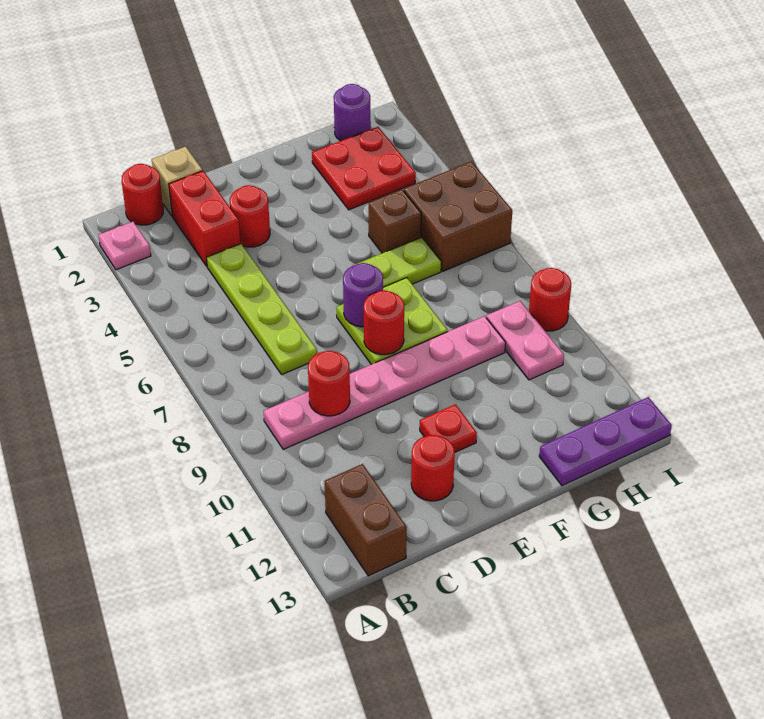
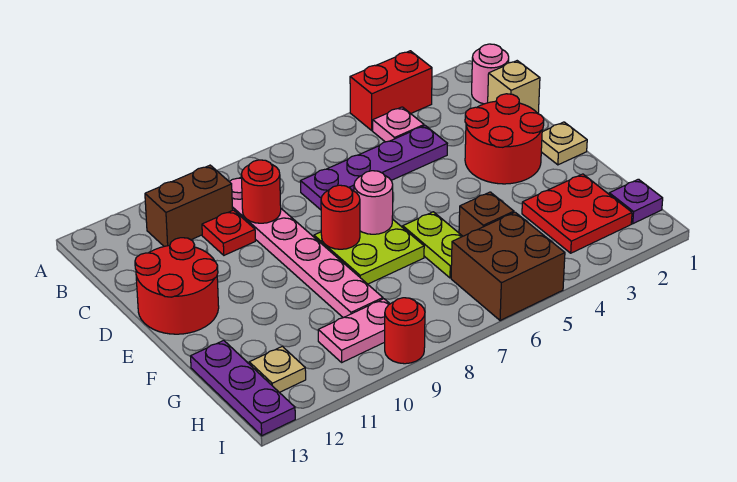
pink 1x1 plate [98,222,151,270] -> pink 1x1 plate moved to [373,107,424,142]
red 1x1 round brick [122,164,163,225] -> pink 1x1 round brick [472,44,509,104]
brown 1x2 brick [325,464,407,576] -> brown 1x2 brick moved to [145,165,233,246]
red 1x2 brick [169,171,240,266] -> red 1x2 brick moved to [350,51,432,130]
lime 1x4 plate [207,243,317,374] -> purple 1x4 plate [300,126,447,210]
red 1x1 round brick [230,185,270,247] -> red 2x2 round brick [465,94,544,184]
red 1x1 round brick [411,435,455,501] -> red 2x2 round brick [135,238,219,334]
none -> tan 1x1 plate [541,122,587,165]
purple 1x1 round brick [343,263,383,327] -> pink 1x1 round brick [354,171,393,234]
red 1x1 plate [420,404,477,452] -> red 1x1 plate moved to [202,210,255,255]
purple 1x1 round brick [334,84,371,141] -> purple 1x1 plate [609,179,663,224]
none -> tan 1x1 plate [249,346,306,392]

